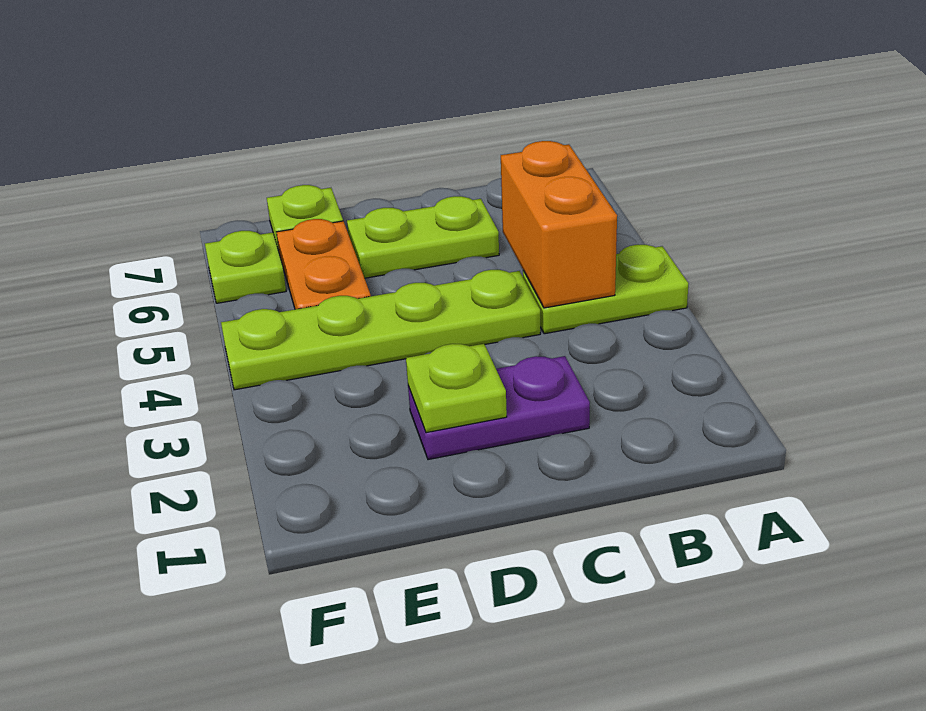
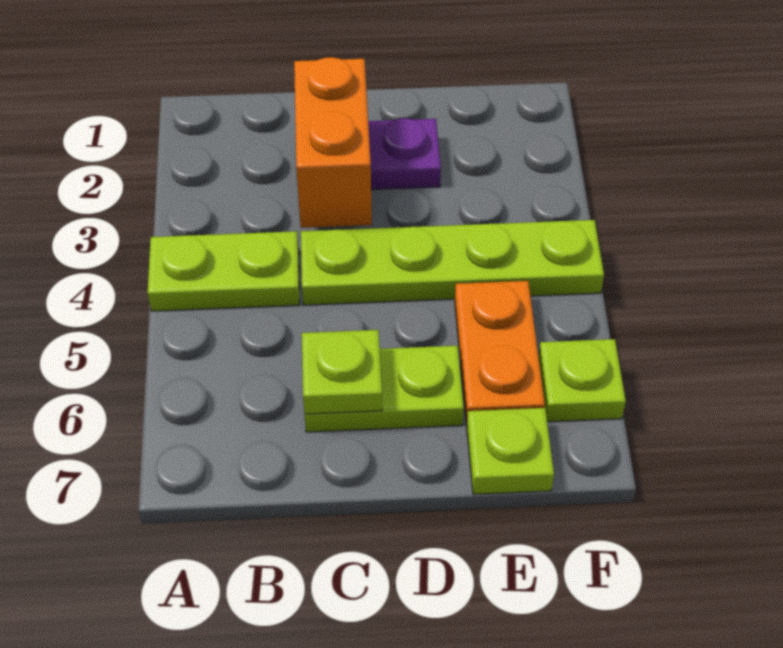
orange 1x2 brick [501,141,617,308] -> orange 1x2 brick moved to [294,57,372,228]
lime 1x1 plate [406,344,507,433] -> lime 1x1 plate moved to [302,330,382,414]

